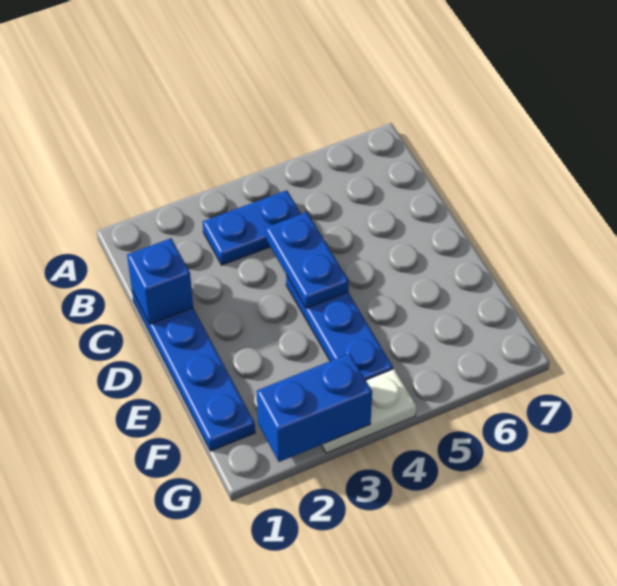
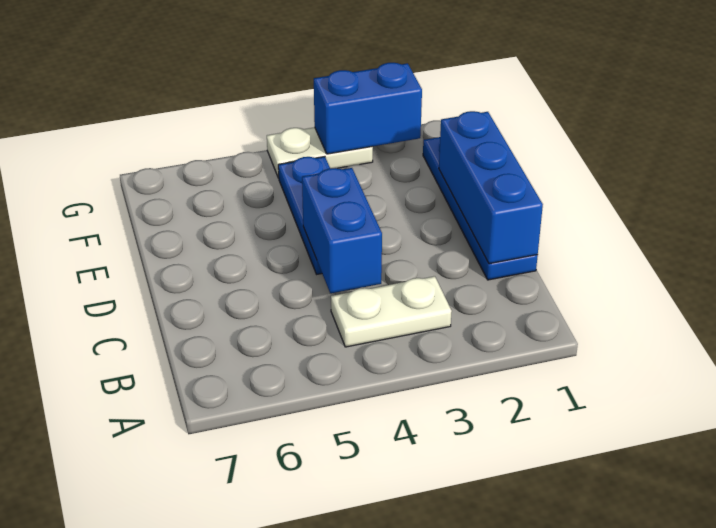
blue 1x2 plate [203,190,301,265] -> white 1x2 plate [331,276,452,347]
blue 1x1 brick [127,238,193,324] -> blue 1x3 brick [439,111,543,264]
blue 1x2 plate [265,212,349,308] -> blue 1x2 brick [302,168,382,293]

